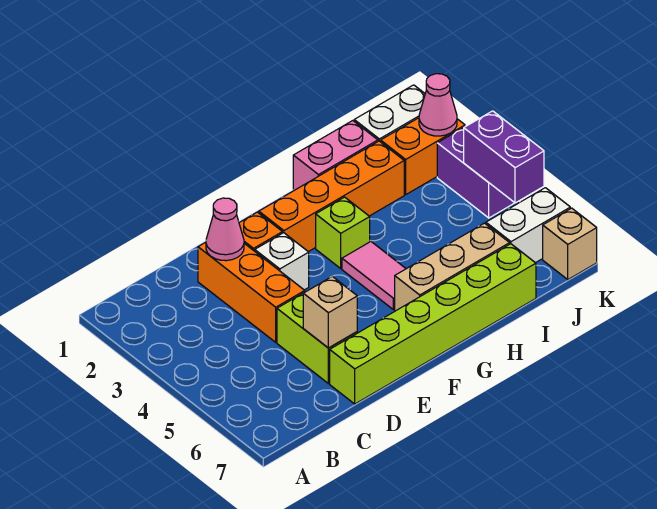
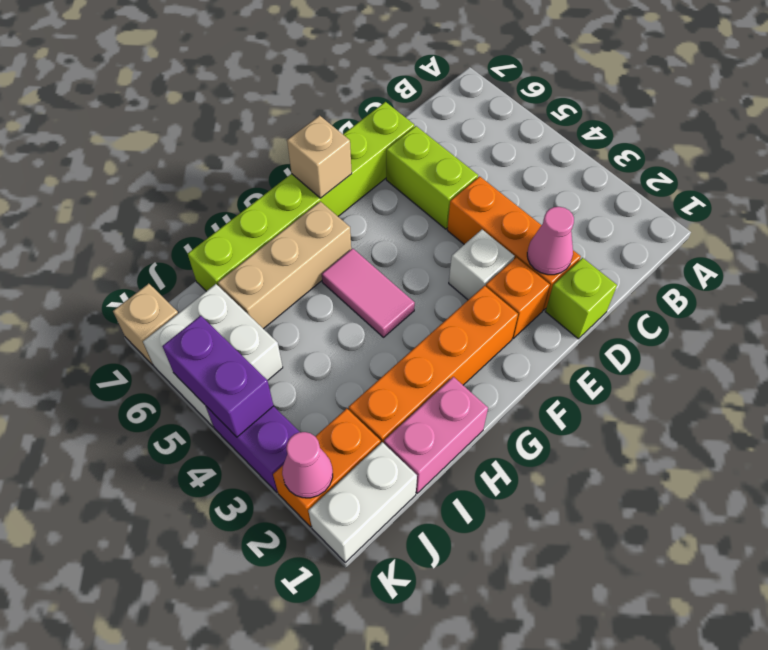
tan 1x1 brick [303,276,357,348] -> tan 1x1 brick moved to [287,116,352,198]
lime 1x1 brick [316,197,370,268] -> lime 1x1 brick moved to [545,258,617,339]
white 1x2 brick [486,188,570,263] -> white 2x2 brick [143,284,283,427]

